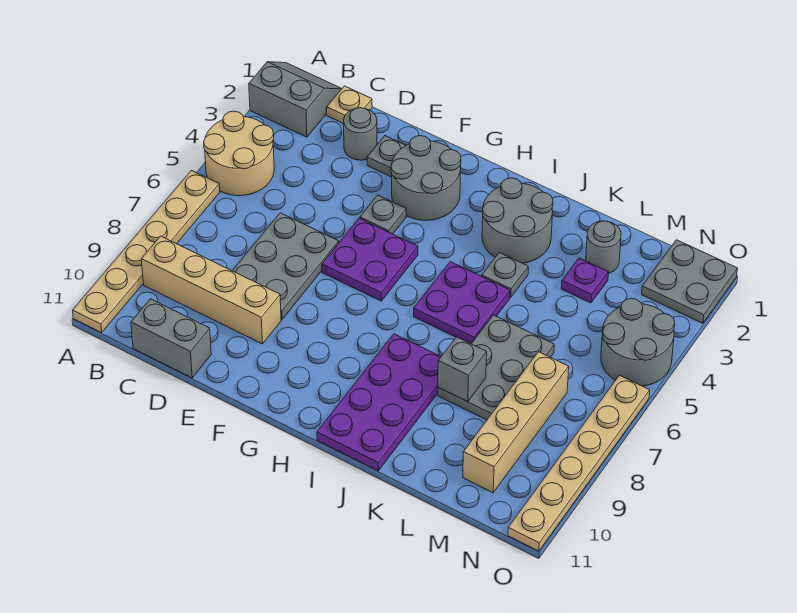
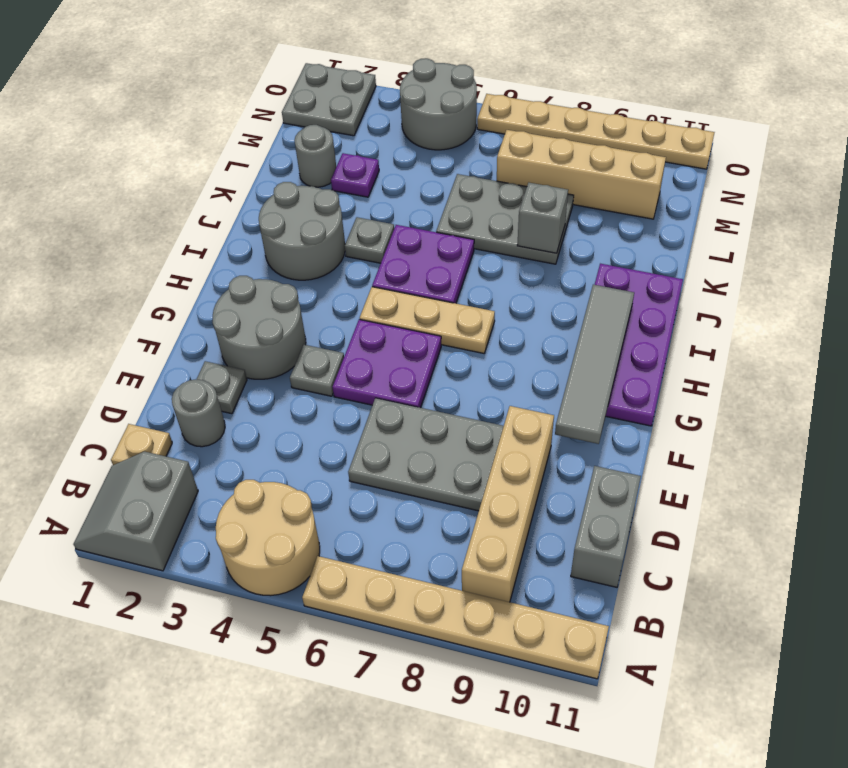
none -> grey 1x4 tile [555,285,634,444]
none -> tan 1x3 plate [360,287,495,353]
purple 2x4 plate [317,334,441,471] -> purple 2x4 plate turned to [595,264,683,426]

